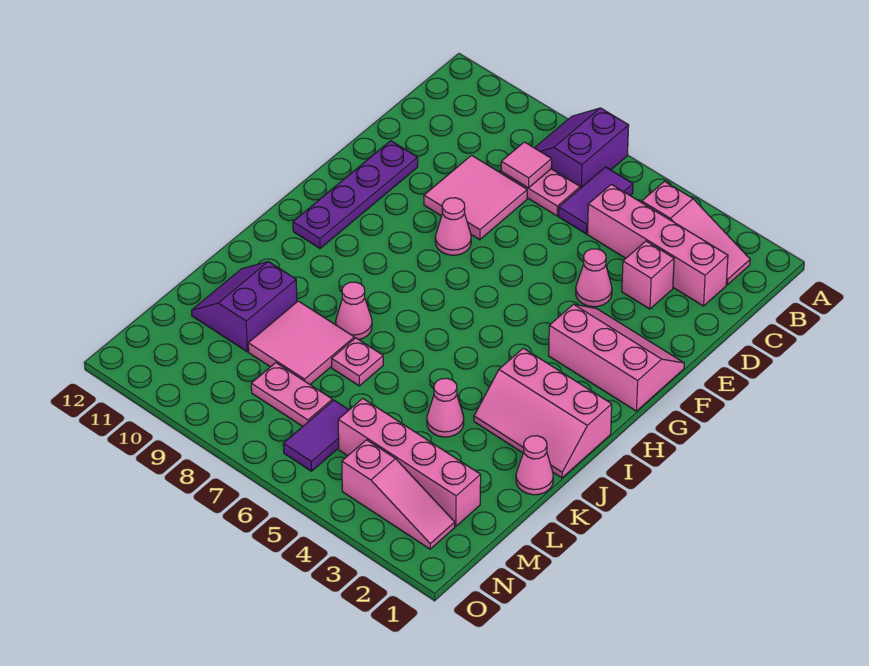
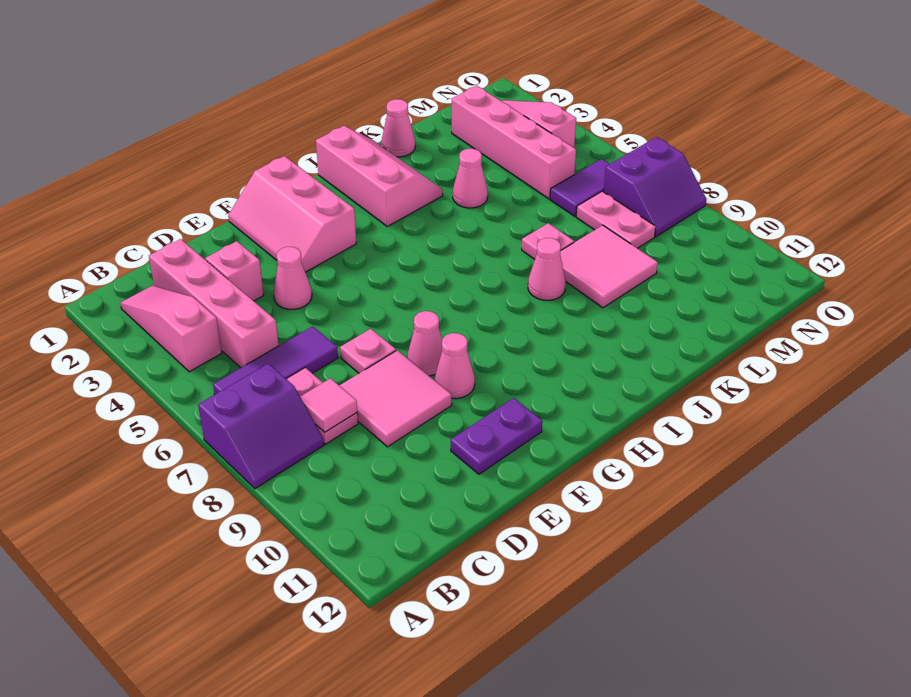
purple 1x2 tile [559,167,633,234] -> purple 1x3 tile [213,326,338,395]
none -> pink 1x1 plate [340,329,396,373]
purple 1x4 plate [293,141,418,248] -> purple 1x2 plate [451,398,542,474]
none -> pink 1x1 cone [435,333,475,399]
purple 2x2 slope [192,262,297,352] -> purple 2x2 slope moved to [603,137,706,237]

